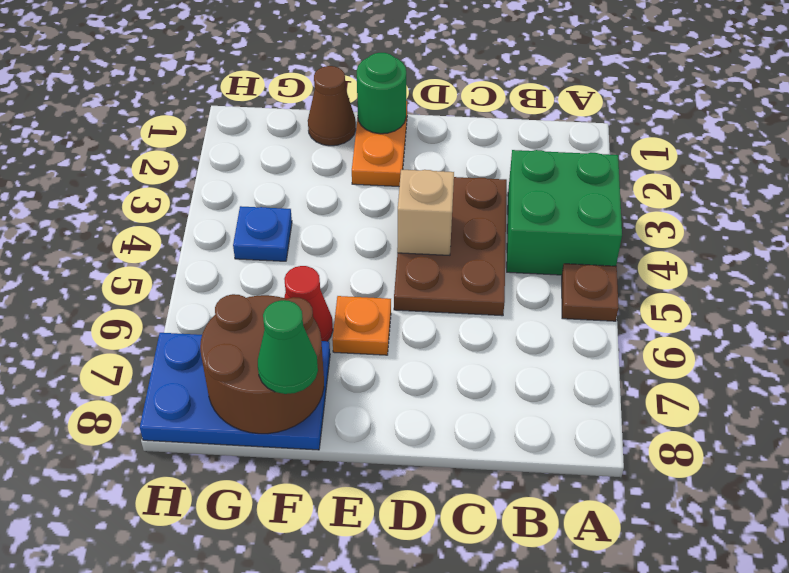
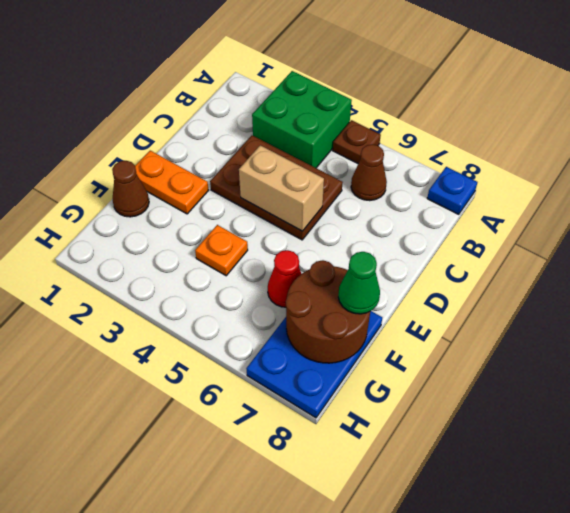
none -> brown 1x1 cone [351,144,387,201]
tan 1x1 brick [397,169,454,255] -> tan 1x2 brick [239,145,324,231]
green 1x1 round brick [357,53,406,134] -> none
orange 1x1 plate [332,296,391,355] -> orange 1x1 plate moved to [195,225,248,276]
blue 1x1 plate [233,206,292,261] -> blue 1x1 plate moved to [427,167,477,214]

